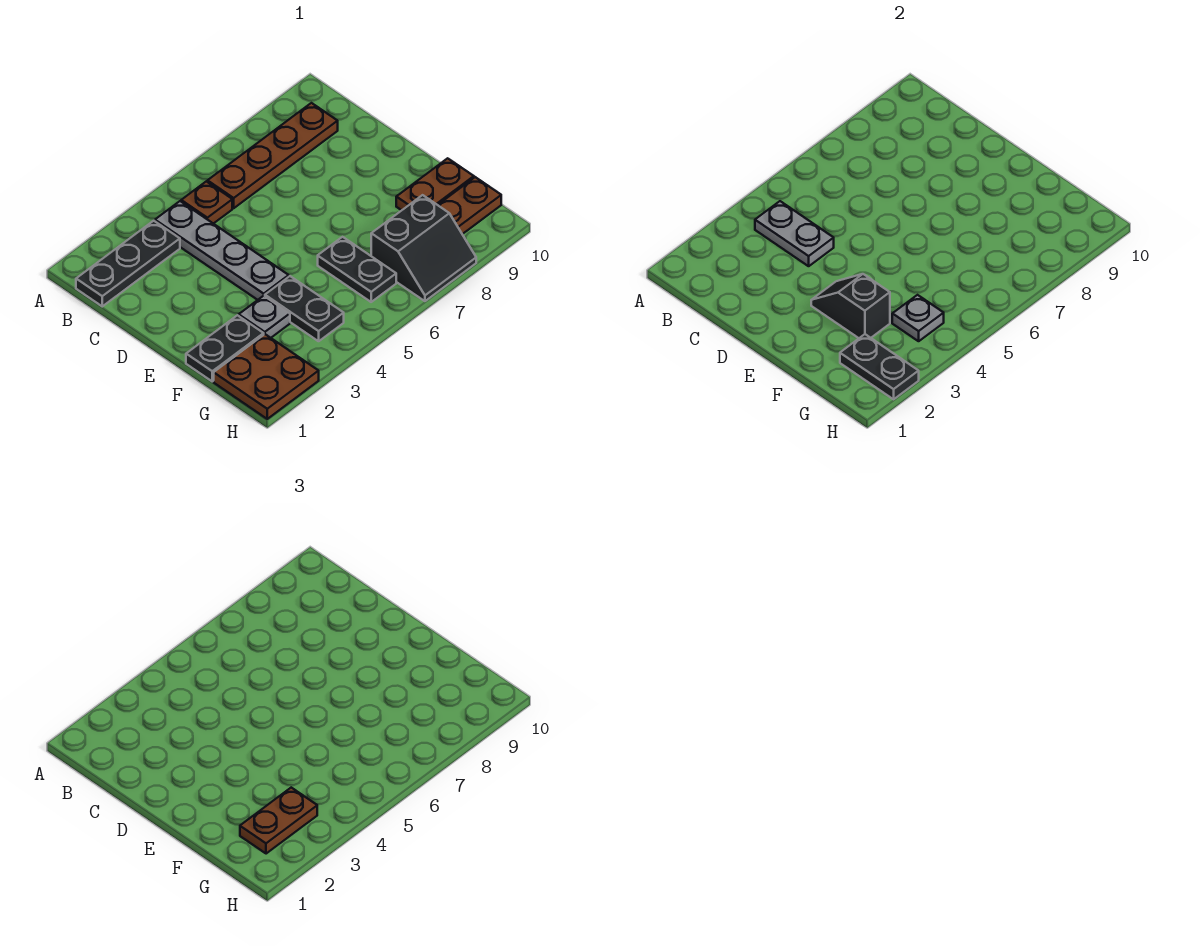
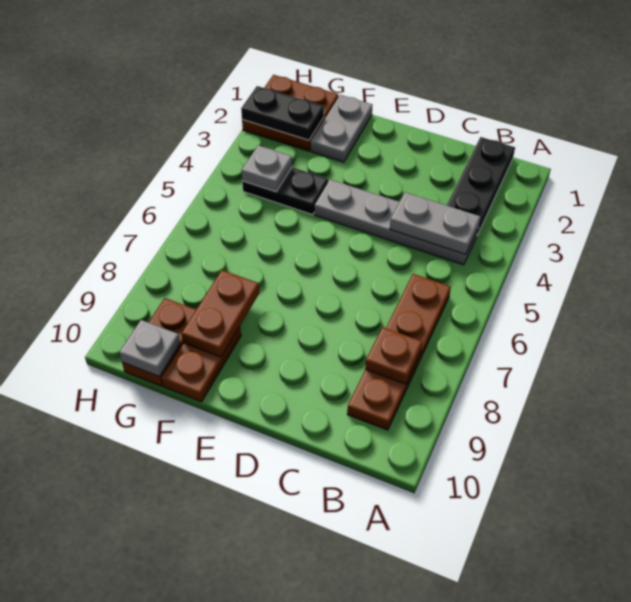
brown 1x1 plate [181,181,232,224] -> brown 1x1 plate moved to [365,327,422,384]
black 1x2 slope [811,274,890,338] -> none
black 1x2 plate [186,315,264,381] -> grey 1x2 plate [311,95,372,162]
grey 1x1 plate [239,296,290,338] -> grey 1x1 plate moved to [119,320,180,377]
black 1x2 plate [318,237,396,302] -> none
brown 1x2 plate [240,788,317,854] -> brown 1x2 plate moved to [182,270,259,357]
black 2x2 slope [371,195,476,301] -> none

